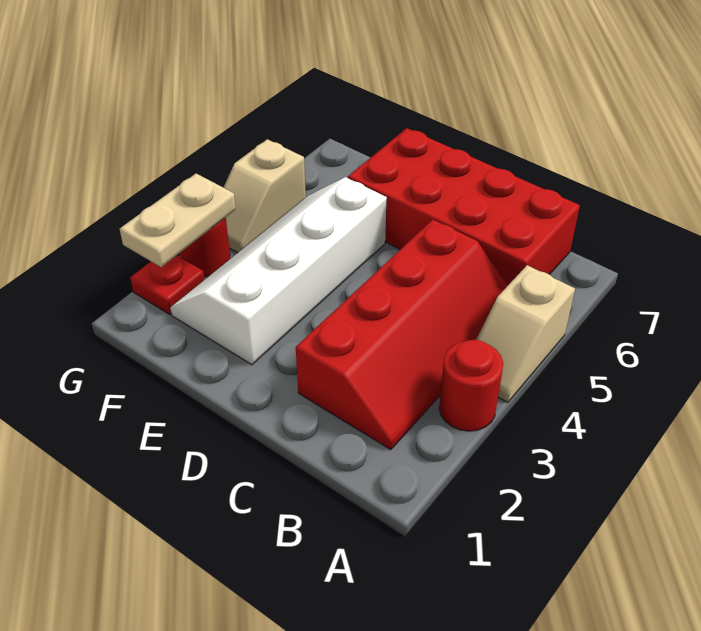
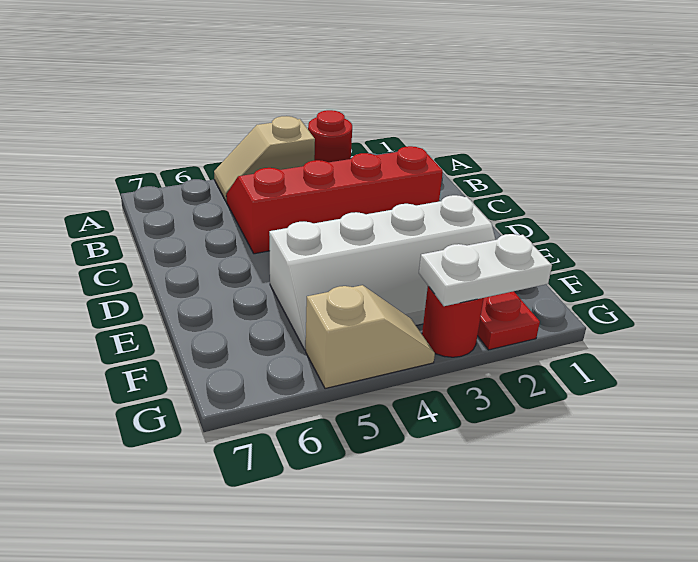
tan 1x2 slope [476,265,575,402] -> tan 1x2 slope turned to [214,116,315,202]
red 2x4 brick [348,128,580,286] -> none
tan 1x2 plate [120,174,236,267] -> white 1x2 plate [419,234,552,306]

